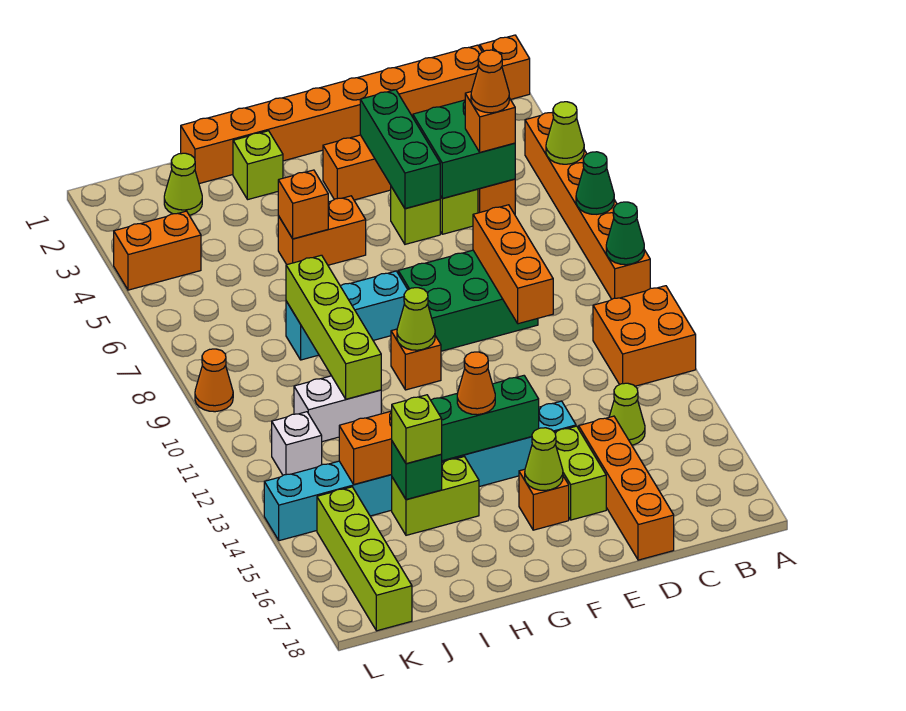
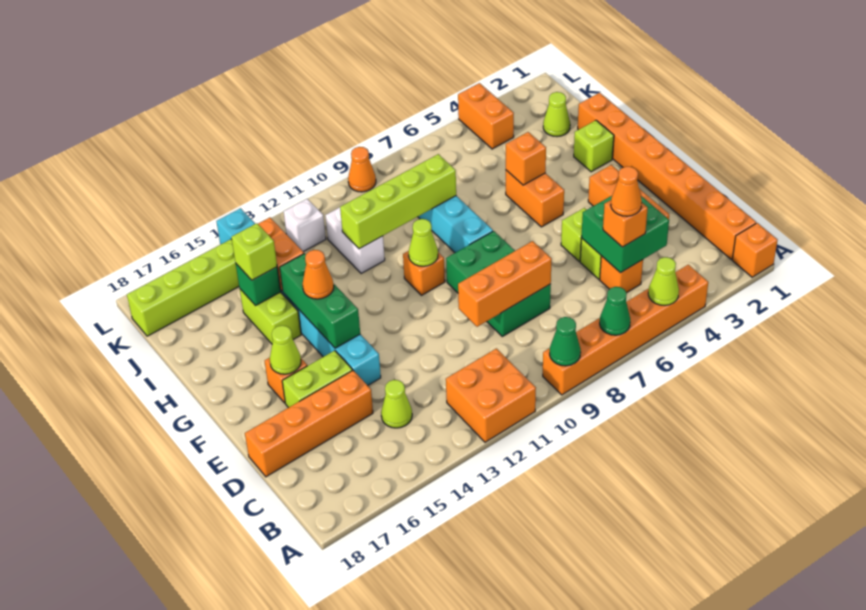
green 1x3 brick [360,90,440,209] -> none

